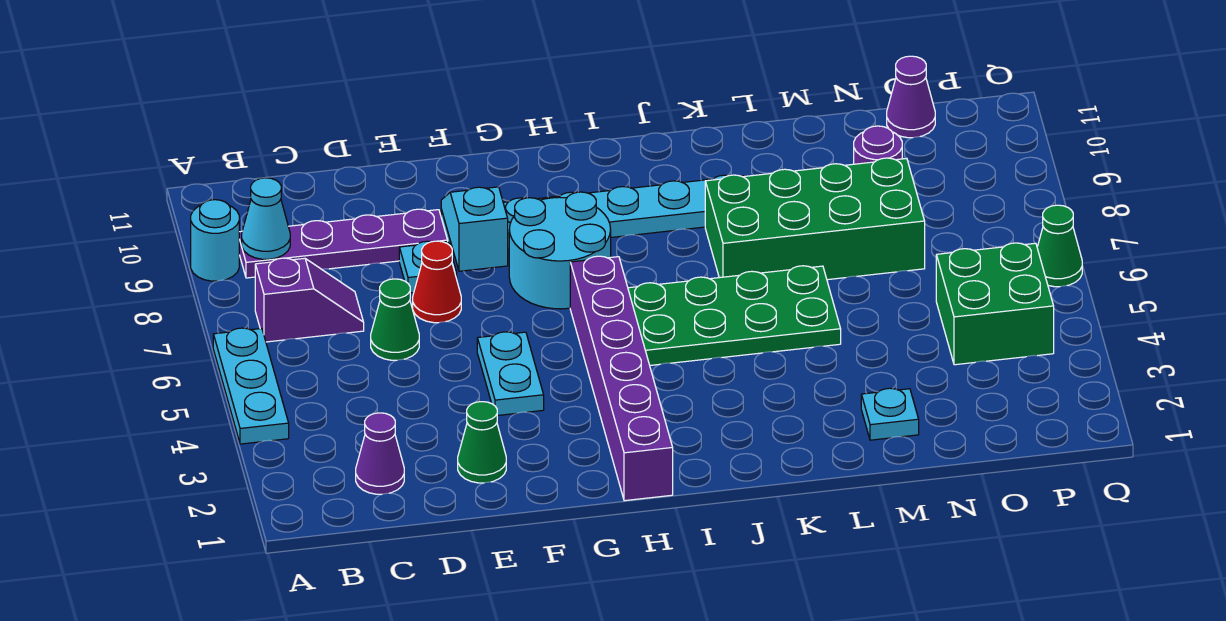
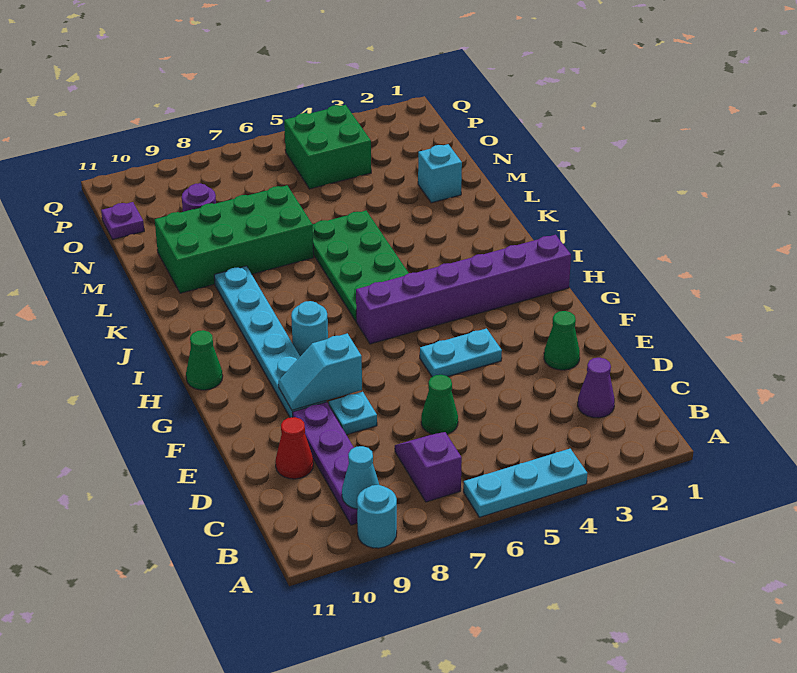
red 1x1 cone [413,241,461,323] -> red 1x1 cone moved to [275,417,313,479]
cyan 2x2 round brick [509,192,611,309] -> cyan 1x1 round brick [291,301,328,356]
green 2x4 brick [705,158,925,280] -> green 2x4 brick turned to [155,185,314,293]
cyan 1x1 plate [861,388,919,440] -> cyan 1x1 brick [418,144,462,203]
purple 1x1 cone [887,56,935,138] -> purple 1x1 plate [101,202,144,240]
green 1x1 cone [1037,205,1082,287] -> green 1x1 cone moved to [186,330,223,390]

